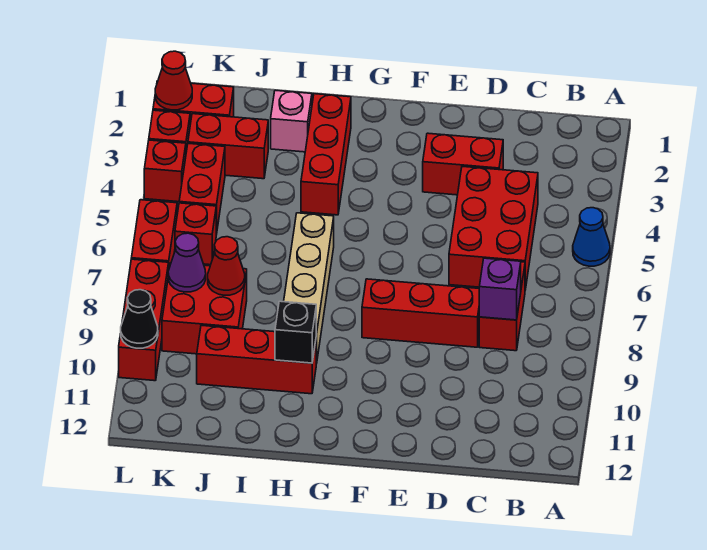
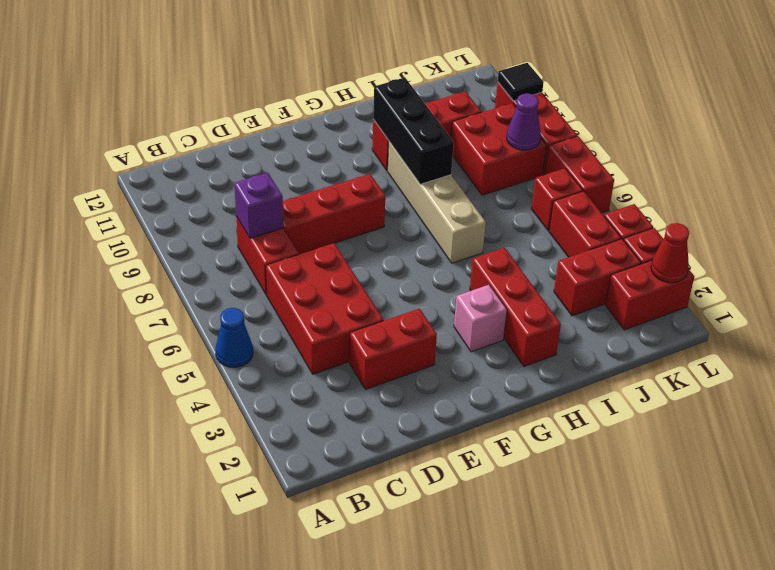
black 1x1 brick [275,301,316,363] -> black 1x3 brick [373,78,454,184]
pink 1x1 brick [271,90,312,152] -> pink 1x1 brick moved to [454,285,507,352]
red 1x1 cone [208,237,245,295] -> none
black 1x1 cone [121,290,158,348] -> black 1x1 tile [498,63,544,101]

